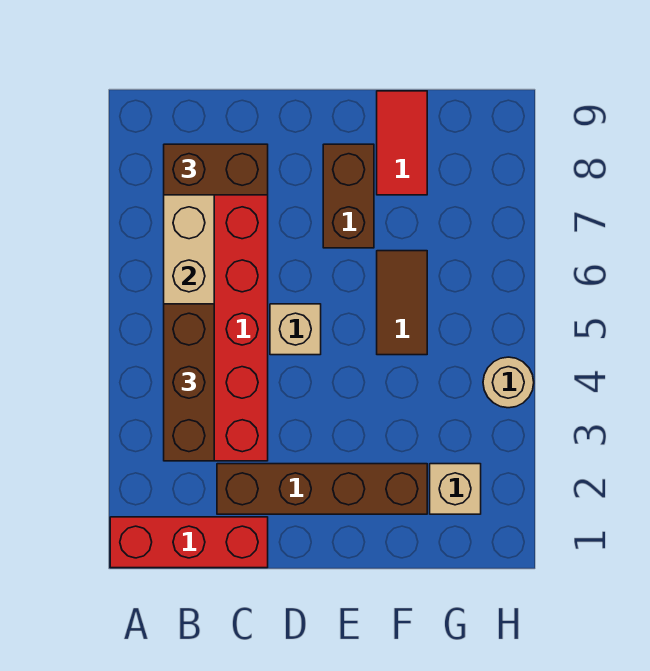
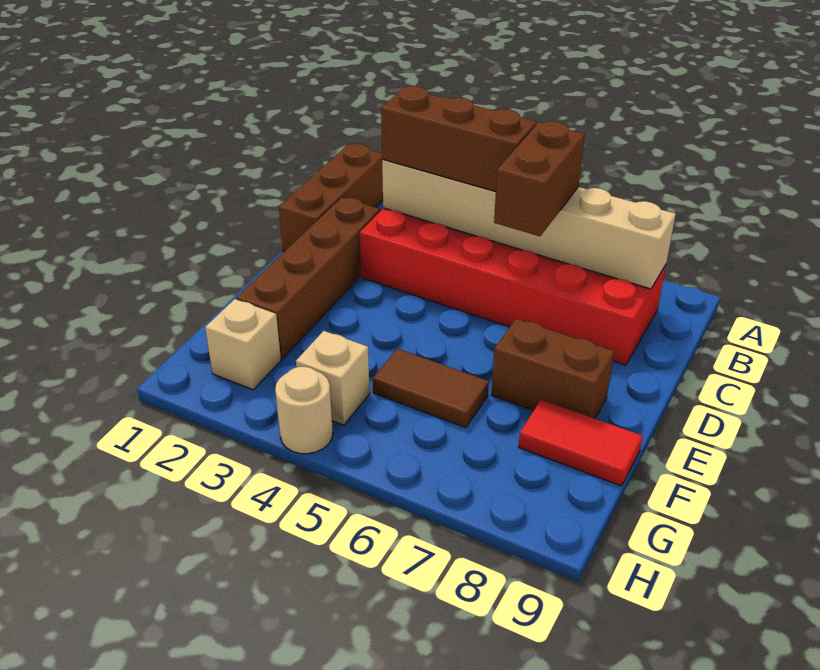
red 1x3 brick [110,517,268,568] -> brown 1x3 brick [279,144,383,252]
brown 1x2 brick [164,144,268,195] -> brown 1x2 brick moved to [494,121,585,236]
tan 1x1 brick [270,304,321,355] -> tan 1x1 brick moved to [296,331,370,425]

